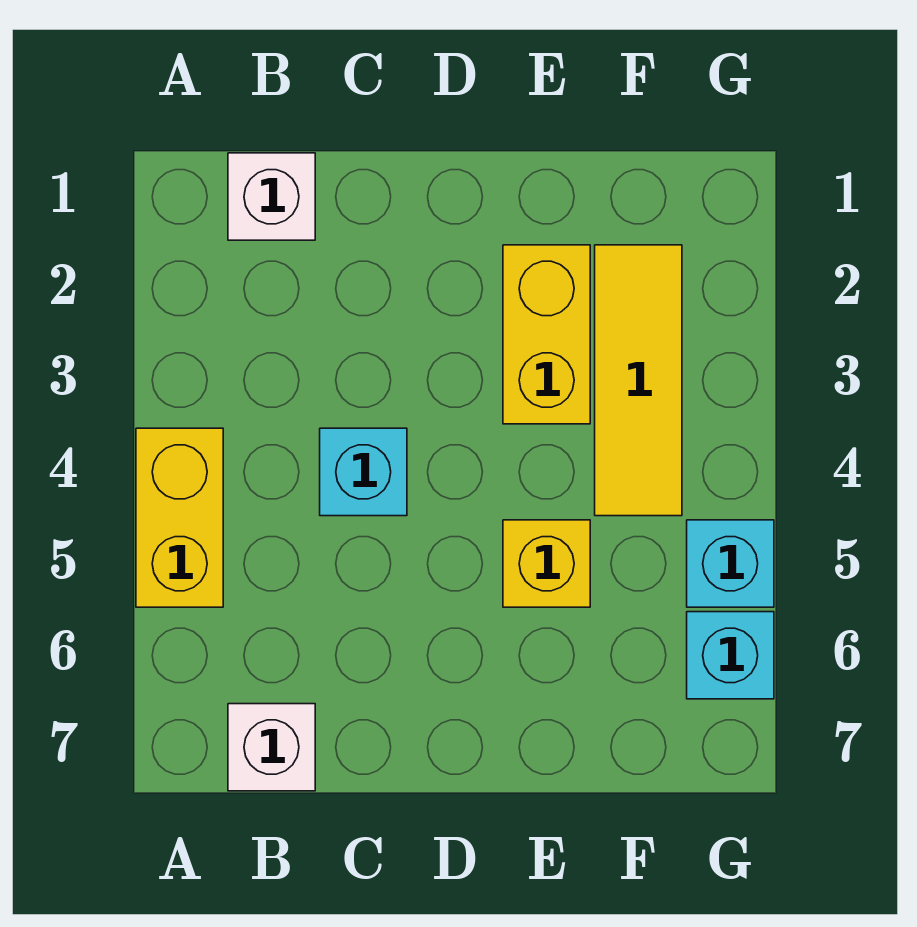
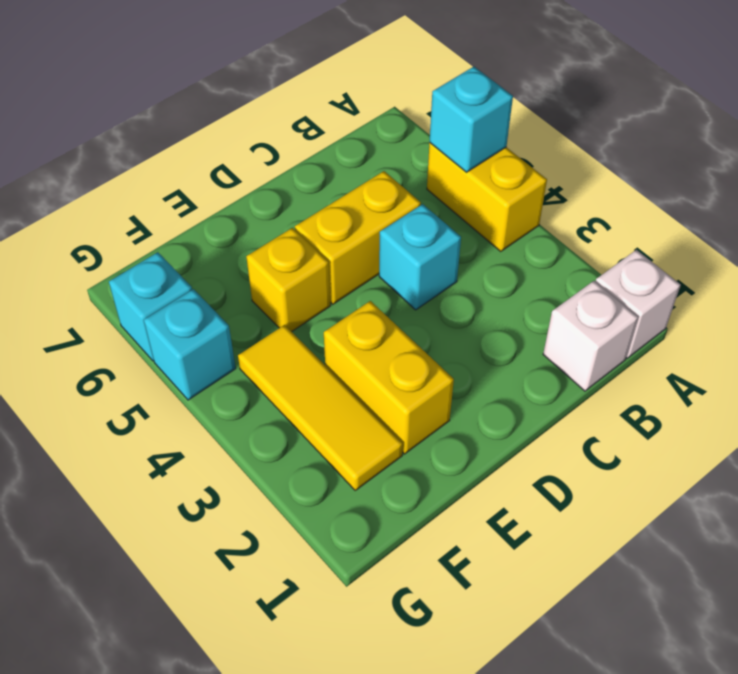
none -> cyan 1x1 brick [430,67,513,172]
white 1x1 brick [228,704,315,791] -> white 1x1 brick moved to [595,250,681,358]
none -> yellow 1x2 brick [295,171,421,304]

